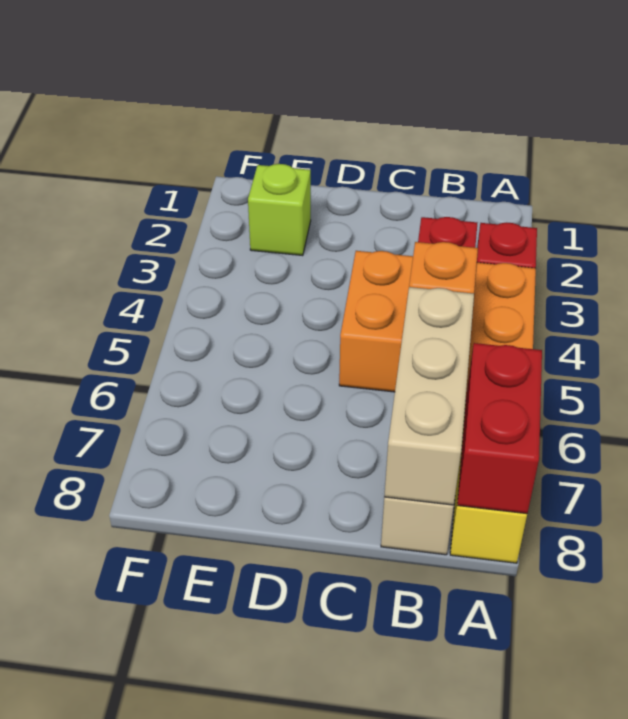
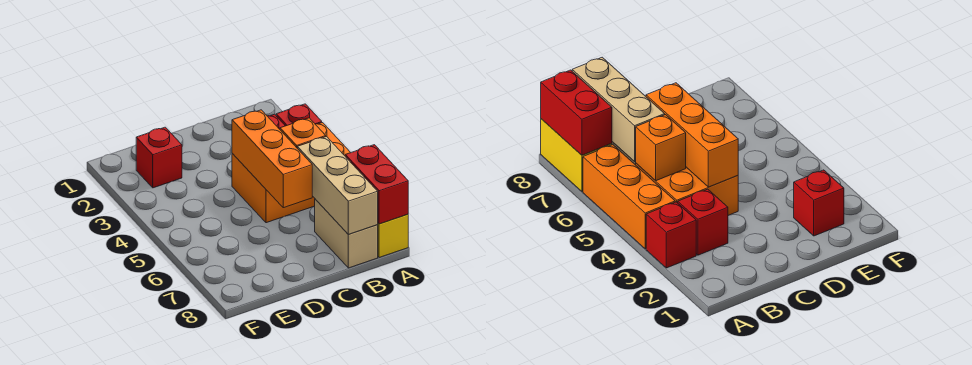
none -> orange 1x3 brick [232,110,312,208]
lime 1x1 brick [248,164,311,256] -> red 1x1 brick [136,127,182,188]

